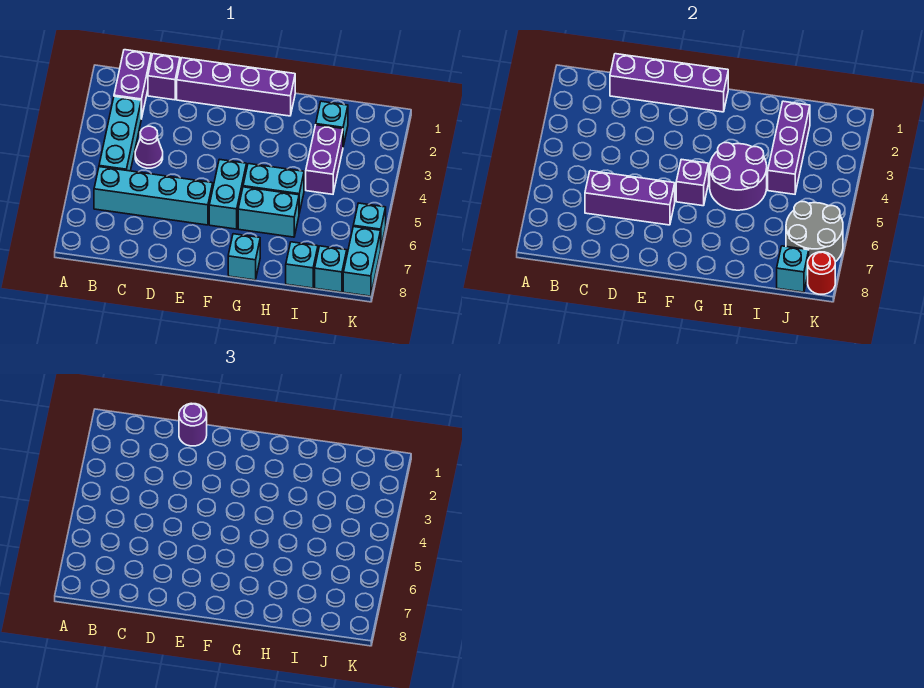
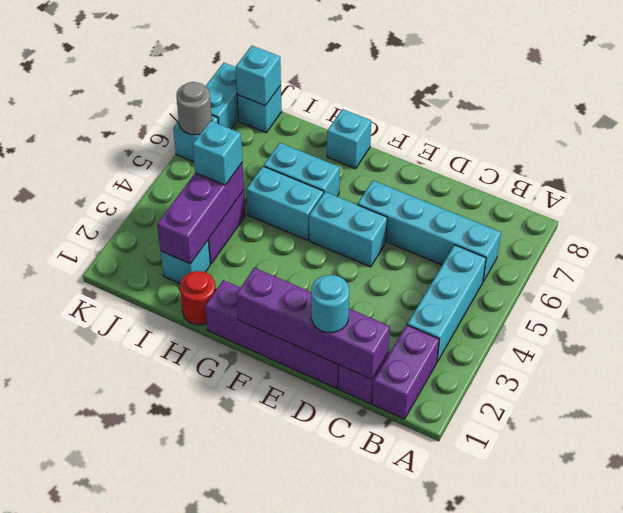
purple 1x1 cone [135,126,163,168] -> none
purple 1x3 brick [585,171,675,225] -> none
purple 1x1 round brick [179,403,207,446] -> cyan 1x1 round brick [311,275,349,333]
cyan 1x2 brick [209,159,247,229] -> cyan 1x2 brick turned to [309,192,387,267]
purple 1x1 brick [676,159,709,206] -> none
purple 2x2 round brick [710,143,767,210] -> none
cyan 1x1 brick [286,242,318,288] -> cyan 1x1 brick moved to [192,121,242,185]
grey 2x2 round brick [786,202,843,262] -> grey 1x1 round brick [176,82,212,135]
red 1x1 round brick [808,252,835,294] -> red 1x1 round brick moved to [180,271,216,325]

